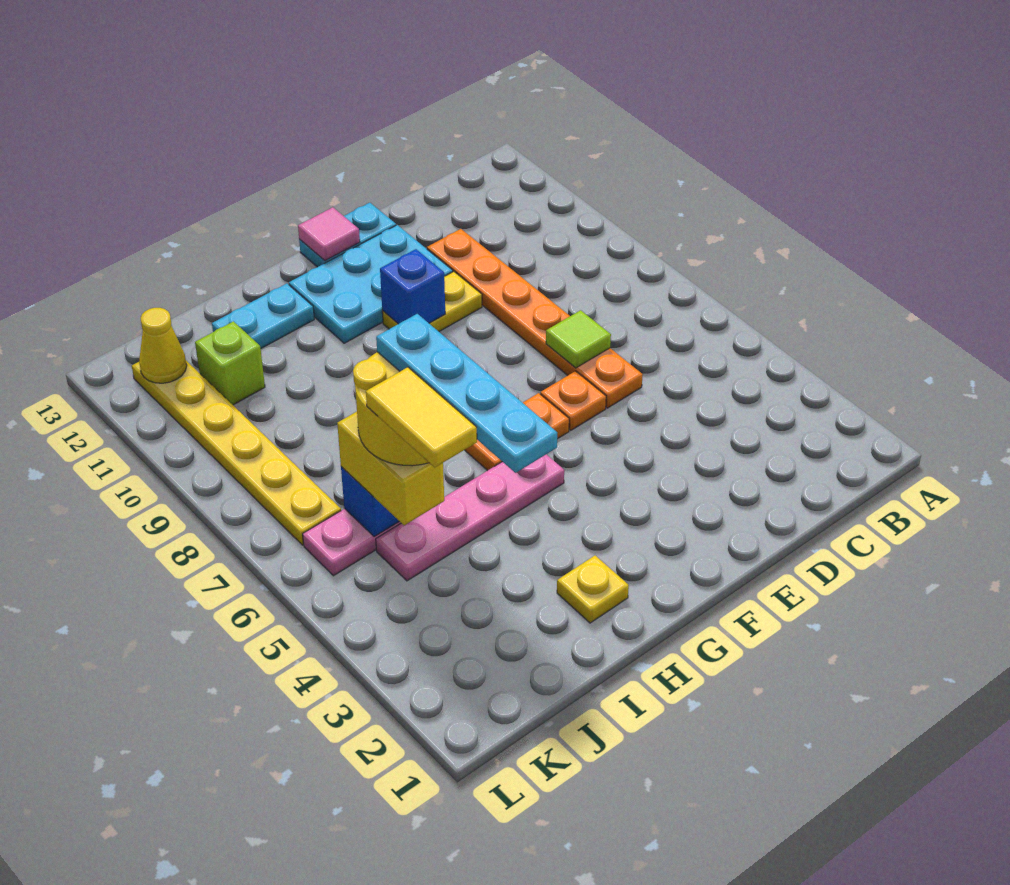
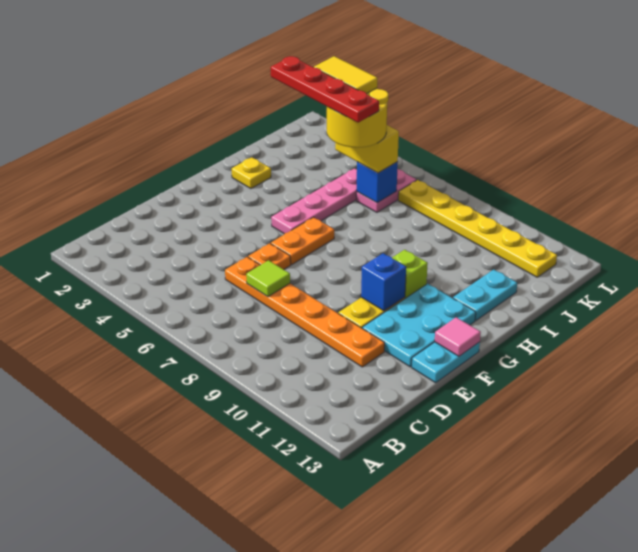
cyan 1x4 plate [376,314,557,473] -> red 1x4 plate [271,56,379,122]
lime 1x1 brick [195,321,265,405] -> lime 1x1 brick moved to [392,250,428,298]
yellow 1x1 cone [139,308,187,383] -> none

